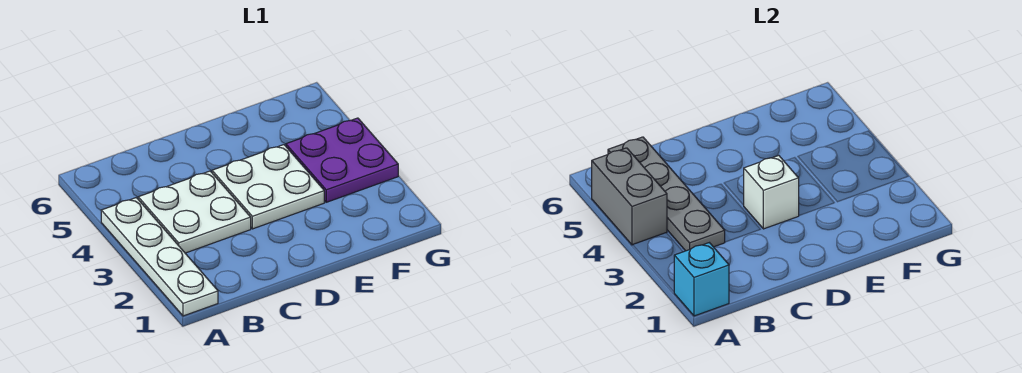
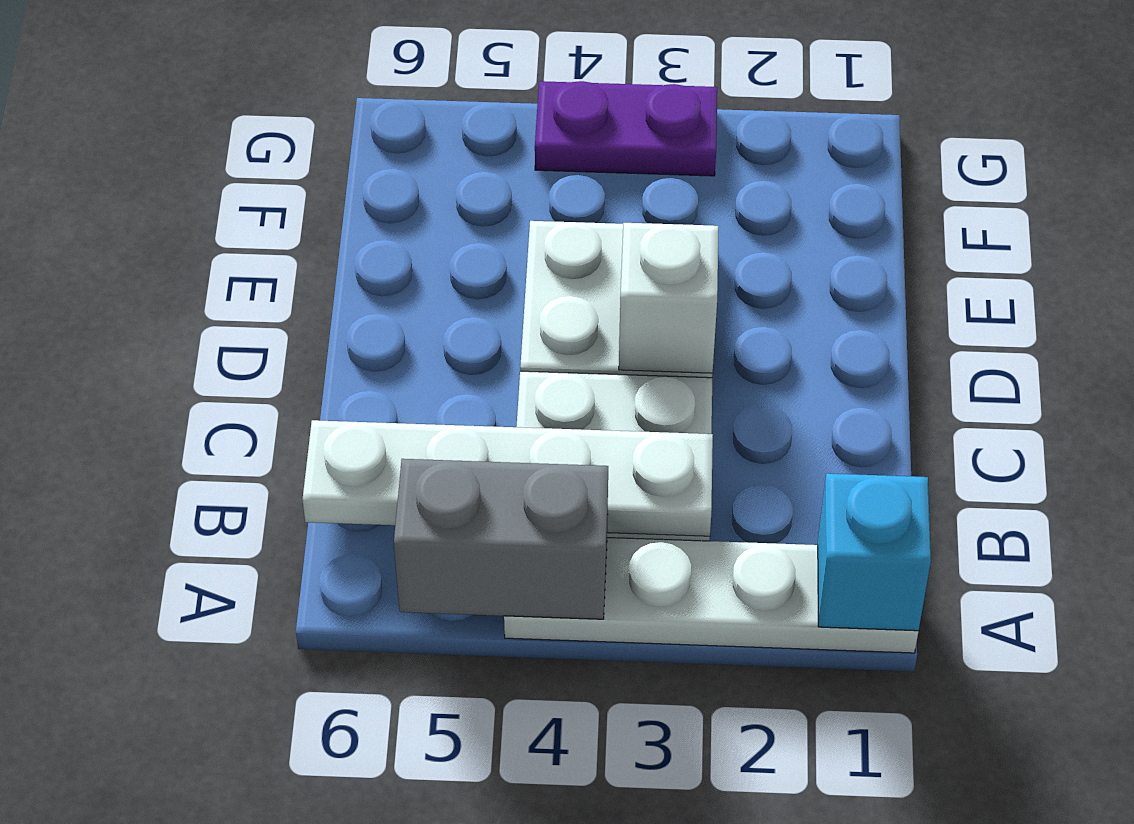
grey 1x4 plate [608,137,725,251] -> white 1x4 plate [302,420,713,536]
purple 2x2 plate [286,118,398,202] -> purple 1x2 plate [535,81,717,176]

